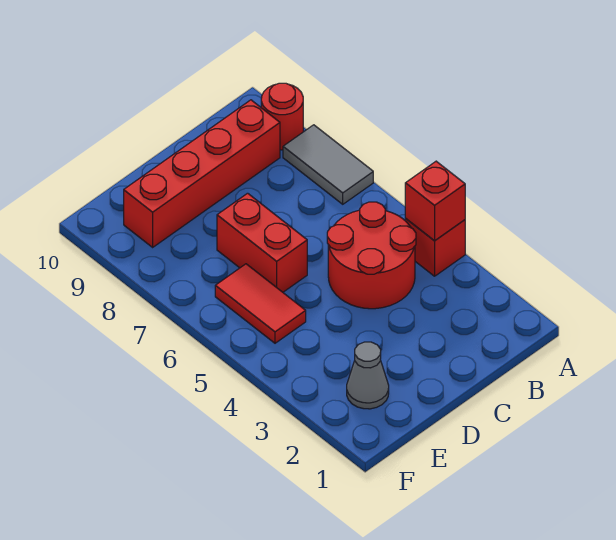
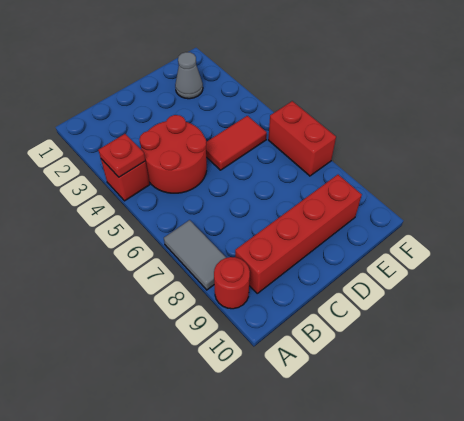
red 1x1 brick [405,161,465,241] -> red 1x1 plate [99,134,145,177]
red 1x2 brick [217,193,307,292] -> red 1x2 brick moved to [268,101,336,176]
red 1x2 tile [215,264,306,343] -> red 1x2 tile turned to [206,116,267,170]

